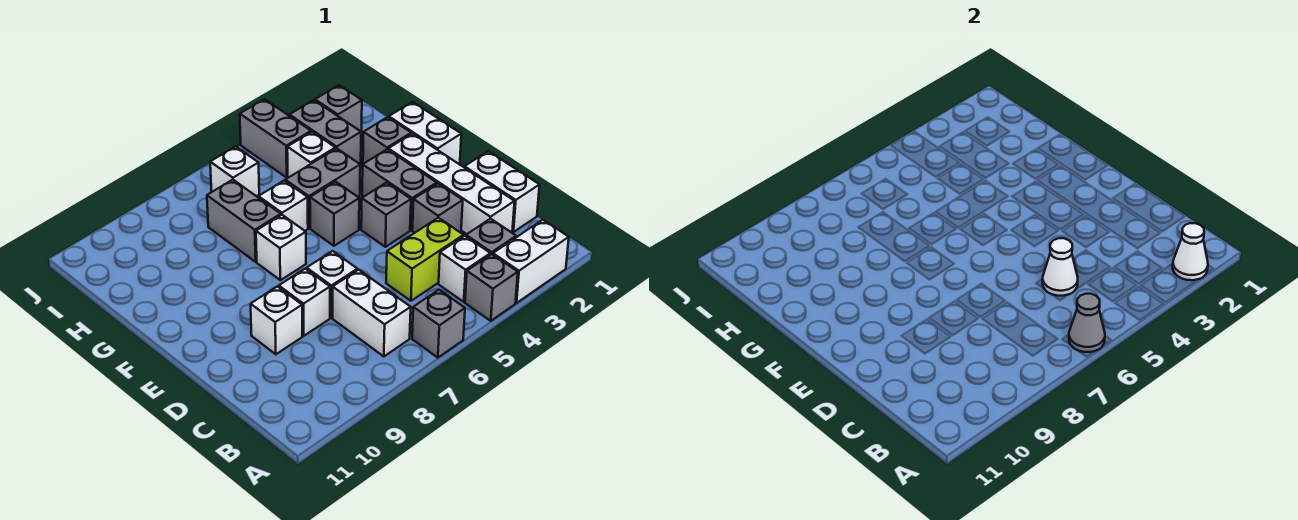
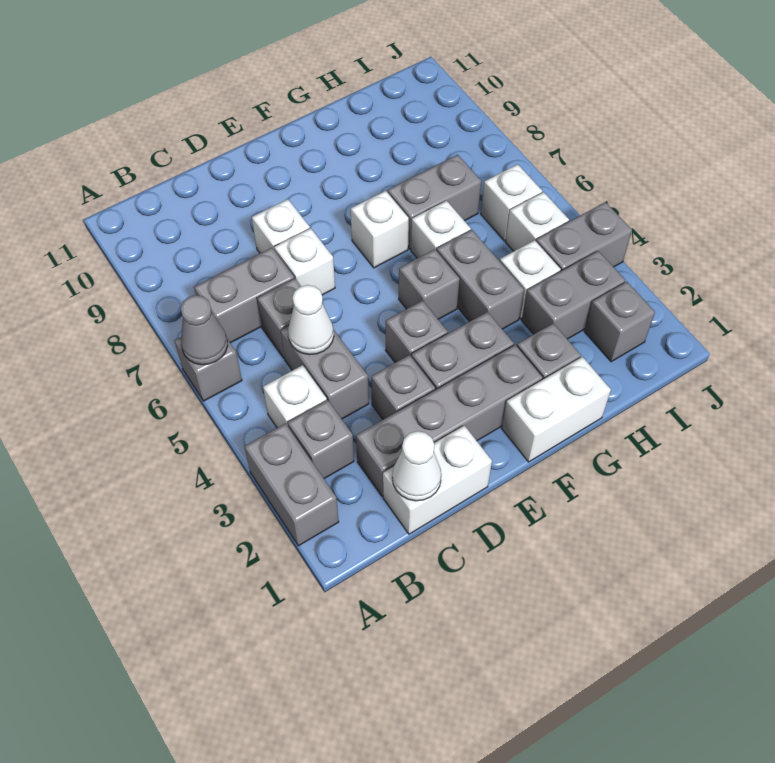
white 1x2 brick [493,220,569,303] -> grey 1x2 brick [244,424,339,546]
white 1x1 cone [1173,223,1208,280] -> white 1x1 cone moved to [392,431,441,501]
grey 1x1 brick [465,254,518,321] -> grey 1x1 brick moved to [257,279,301,358]
white 1x2 brick [333,270,411,357] -> grey 1x2 brick [194,248,294,343]
white 1x4 brick [388,134,515,234] -> grey 1x4 brick [356,345,543,496]
lime 1x2 brick [386,218,464,301] -> grey 1x2 brick [281,326,369,419]
white 1x1 brick [251,287,302,354] -> white 1x1 brick moved to [505,192,569,251]

